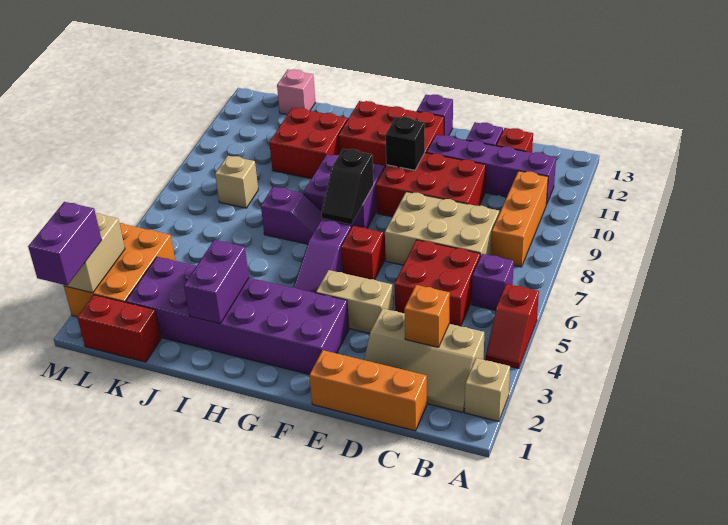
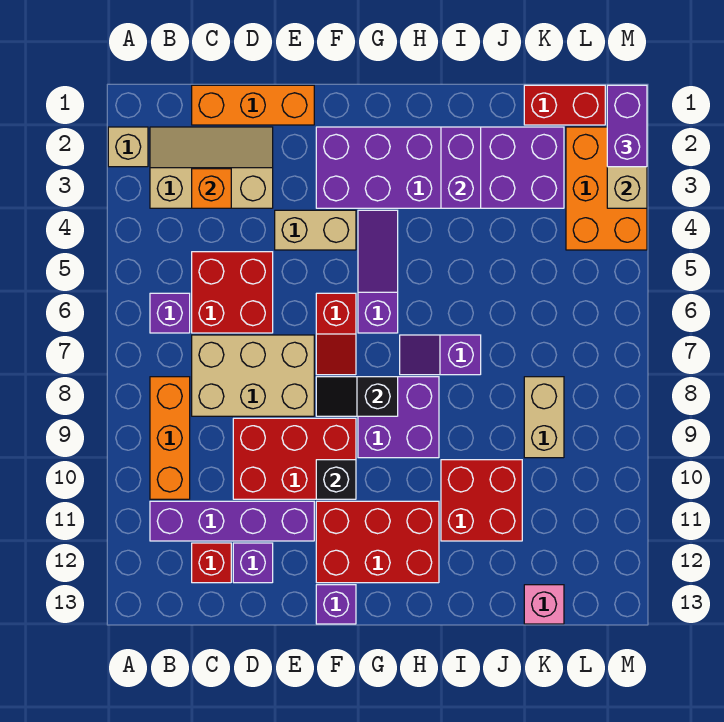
red 1x2 slope [486,284,539,369] -> none
black 1x2 slope [321,149,374,224] -> black 1x2 slope turned to [316,377,398,416]
tan 1x1 brick [215,156,258,208] -> tan 1x2 brick [524,377,564,458]

